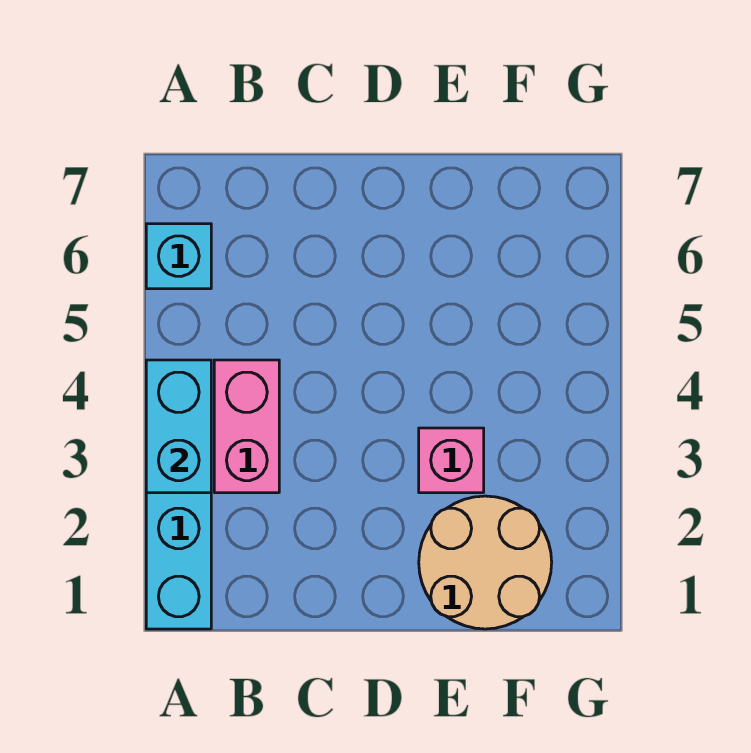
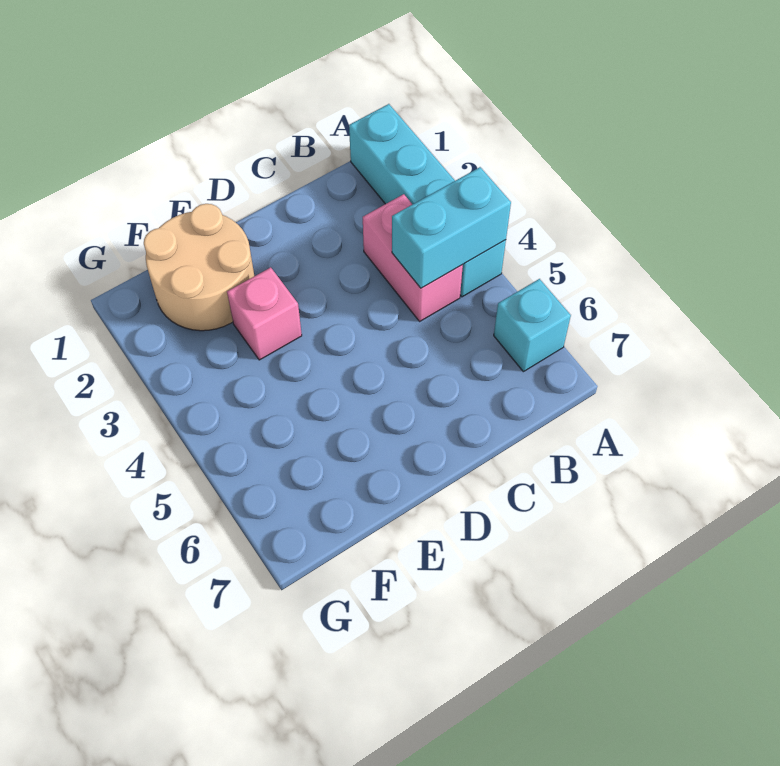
cyan 1x2 brick [146,360,211,493] -> cyan 1x2 brick turned to [392,167,511,288]

